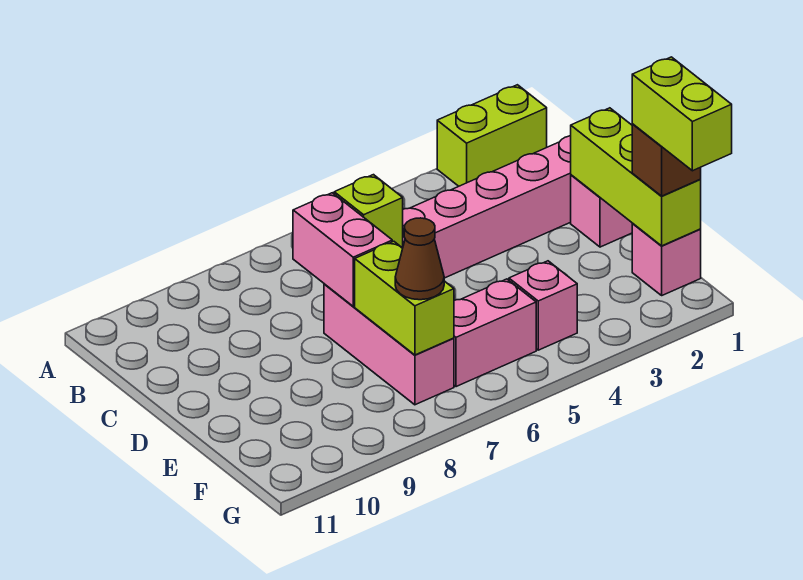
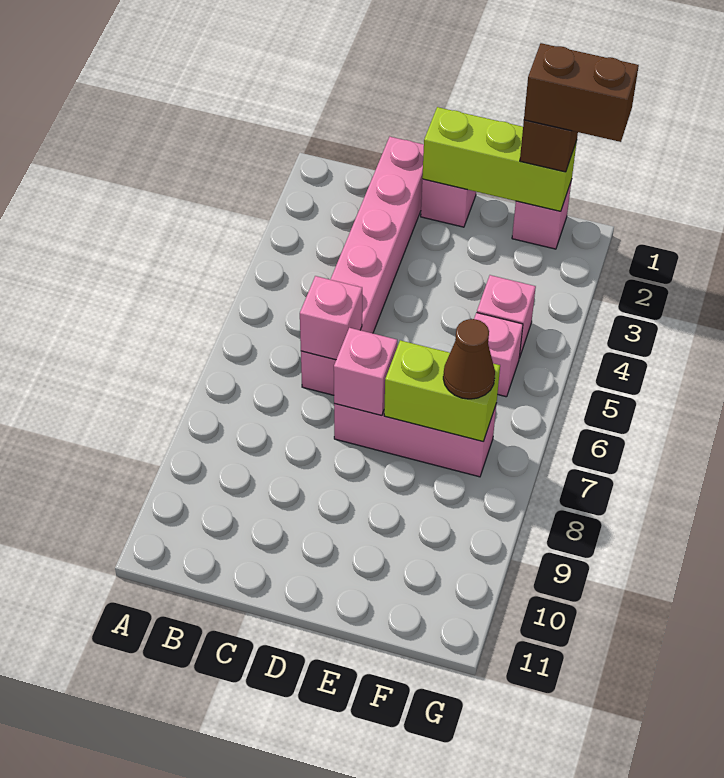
lime 1x2 brick [437,85,547,186] -> none
lime 1x1 brick [334,175,403,247] -> pink 1x1 brick [300,276,362,360]
pink 1x2 brick [293,193,392,306] -> pink 1x1 brick [334,328,397,415]
lime 1x2 brick [632,57,732,171] -> brown 1x2 brick [524,43,639,142]
pink 1x2 brick [454,279,536,387] -> pink 1x1 brick [474,313,523,397]

